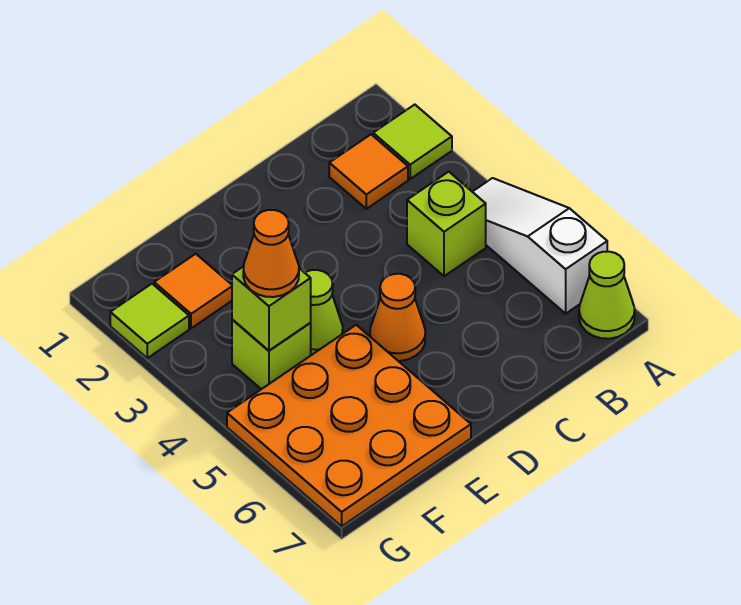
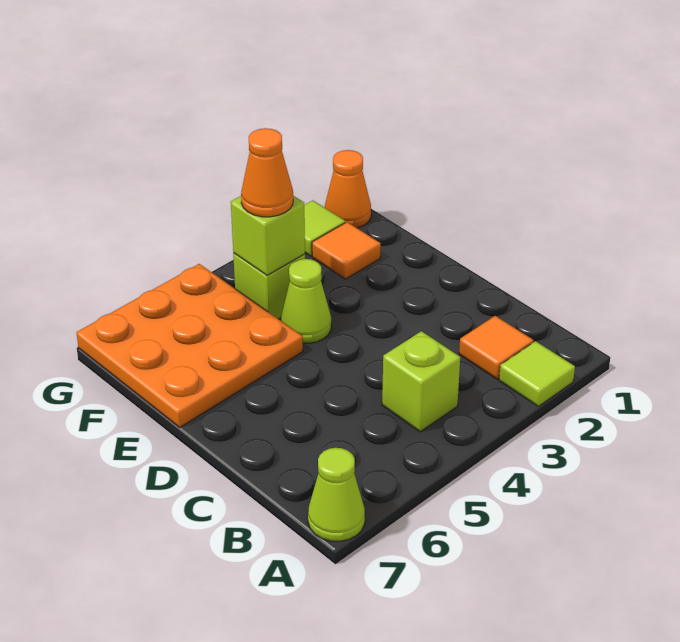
white 1x3 slope [473,178,607,314] -> none
orange 1x1 cone [370,274,425,361] -> orange 1x1 cone moved to [325,150,371,228]

